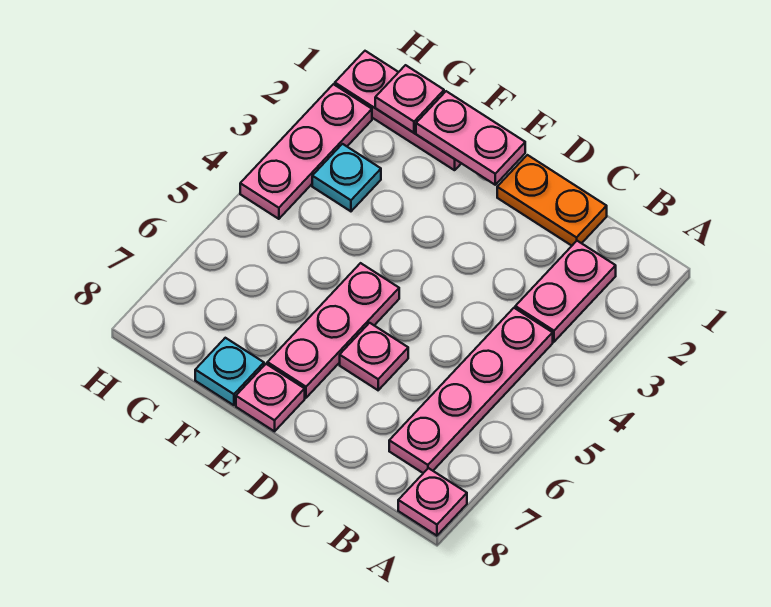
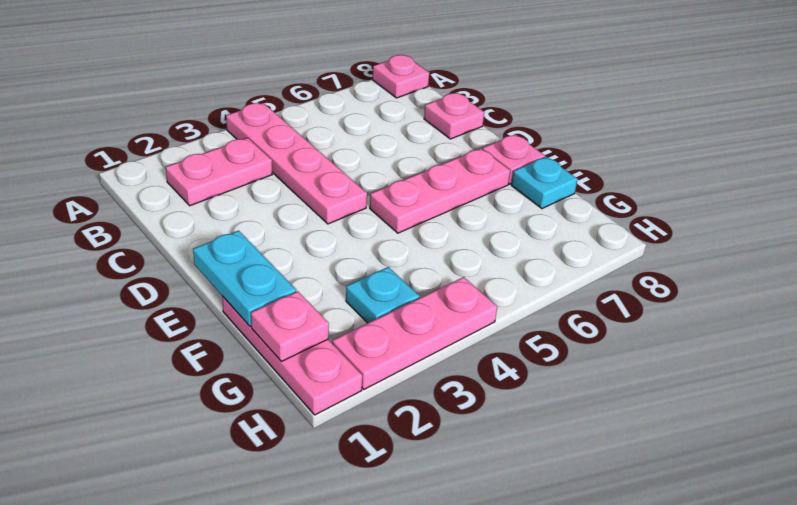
pink 1x4 plate [389,308,553,473] -> pink 1x4 plate turned to [226,103,367,224]
orange 1x2 plate [497,155,607,246] -> none
pink 1x1 plate [340,323,408,390] -> pink 1x1 plate moved to [424,93,484,139]
pink 1x2 plate [416,91,525,185] -> cyan 1x2 plate [193,231,296,327]

